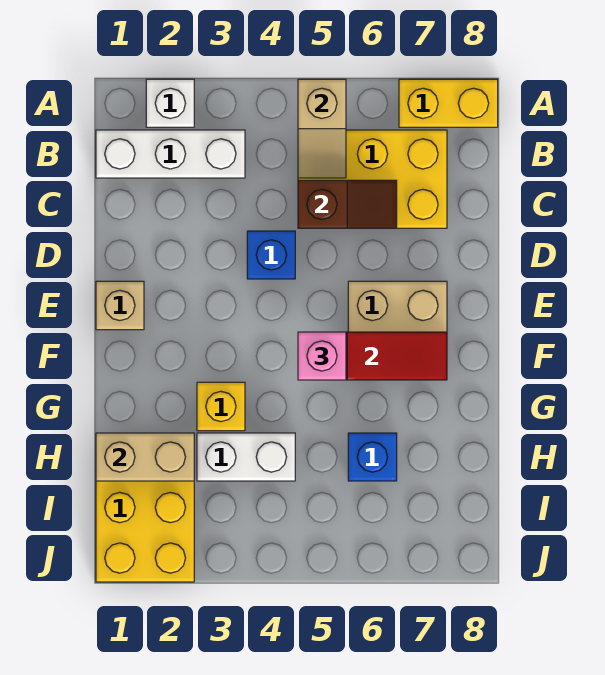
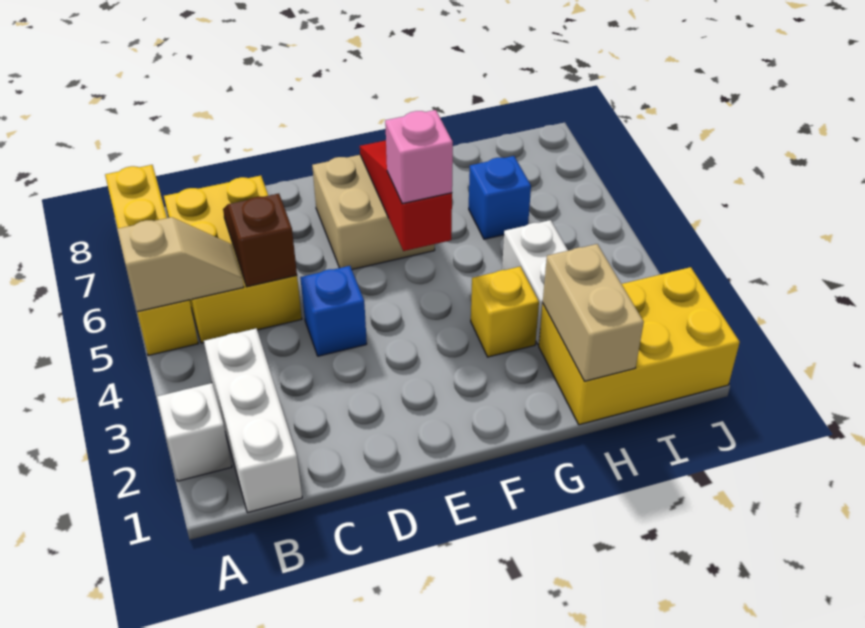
yellow 1x2 brick [399,79,498,127] -> yellow 1x4 brick [105,165,198,356]
tan 1x1 brick [96,281,144,330] -> none

